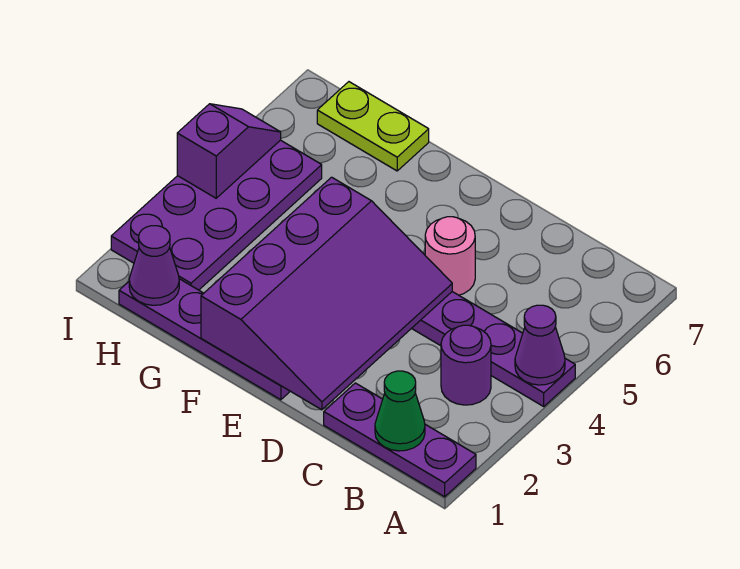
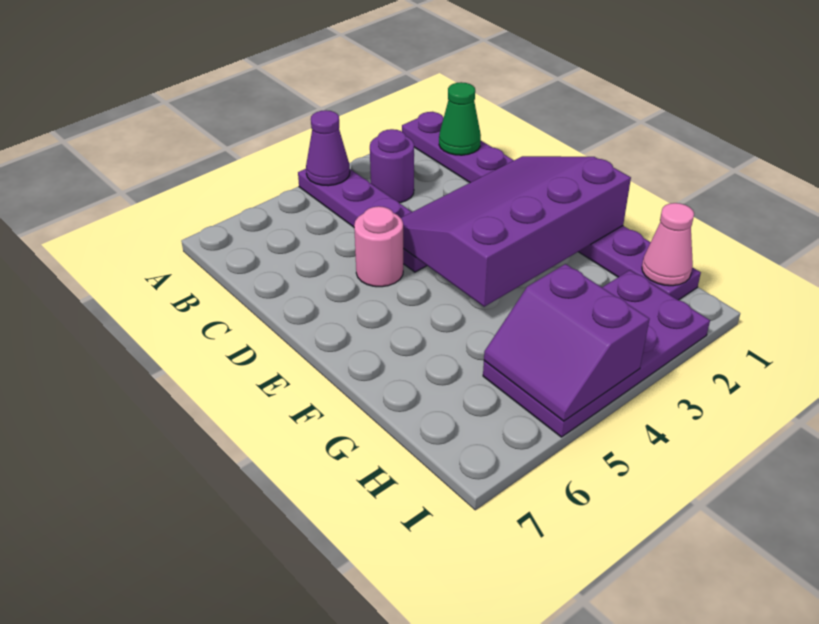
lime 1x2 plate [317,82,429,171] -> none
purple 1x1 cone [129,226,179,305] -> pink 1x1 cone [642,203,694,286]
purple 1x2 slope [177,104,281,198] -> purple 2x2 slope [484,264,649,421]

